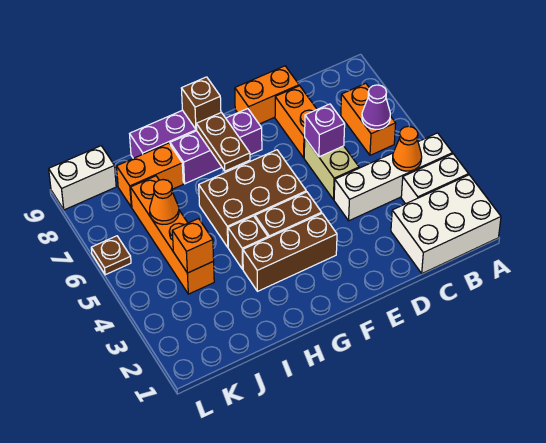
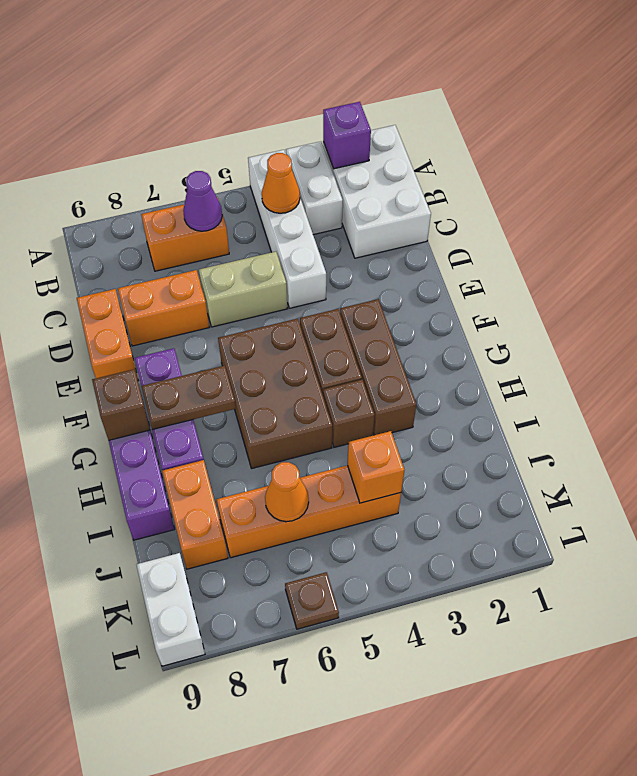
purple 1x1 brick [305,104,345,157] -> purple 1x1 brick moved to [323,102,371,169]

